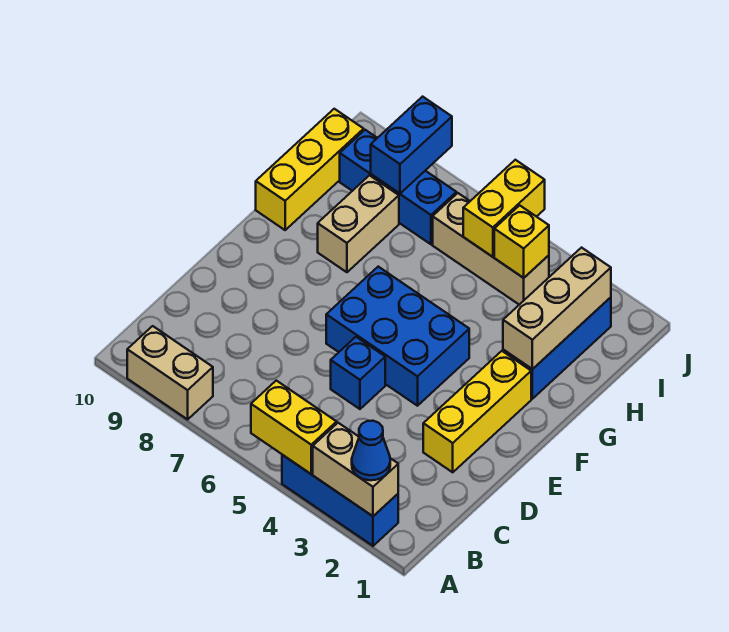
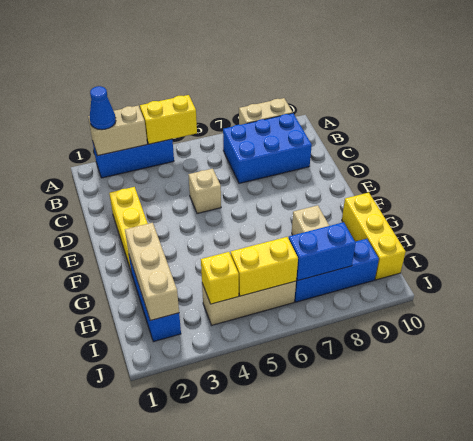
blue 1x1 brick [331,337,385,409] -> tan 1x1 brick [188,169,221,214]
blue 2x3 brick [326,267,469,406] -> blue 2x3 brick moved to [223,113,312,183]
yellow 1x2 brick [463,160,545,257] -> yellow 1x2 brick turned to [231,237,298,296]
blue 1x2 brick [371,97,452,193] -> blue 1x2 brick turned to [289,222,356,281]

